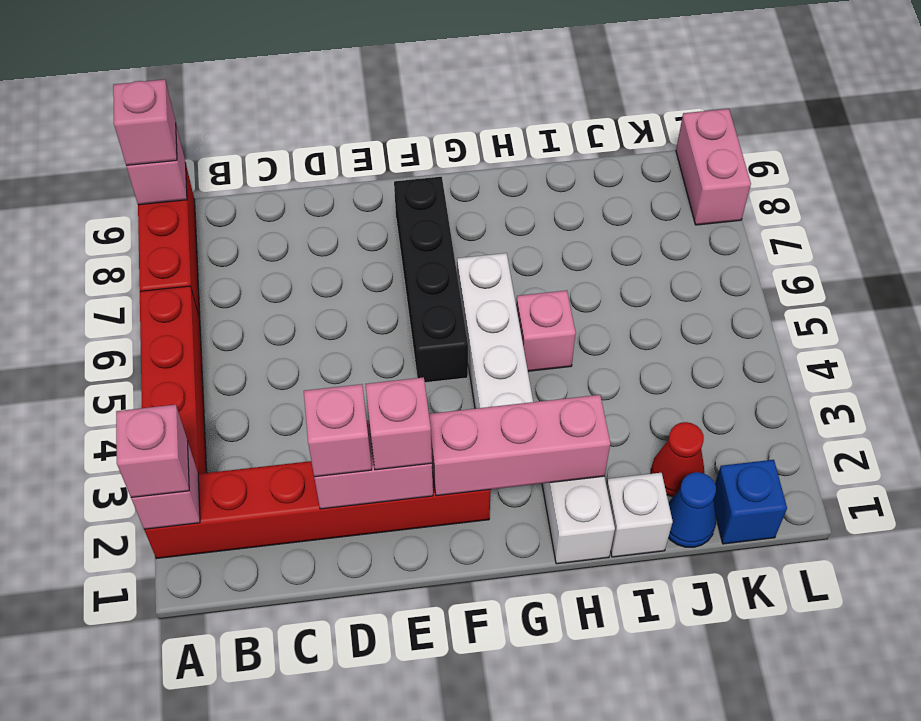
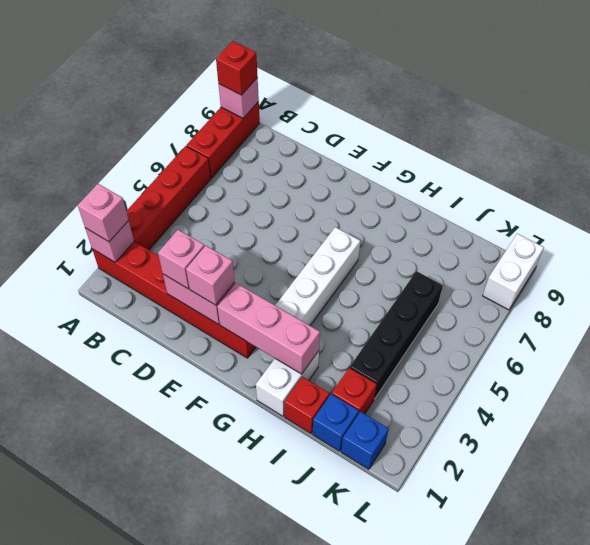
pink 1x1 brick [113,79,177,165] -> red 1x1 brick [216,41,258,95]
black 1x4 brick [394,177,468,383] -> black 1x4 brick moved to [350,271,443,399]
pink 1x1 brick [516,290,576,371] -> none
white 1x1 brick [607,473,673,557] -> red 1x1 brick [284,377,329,434]
blue 1x1 cone [668,472,716,547] -> blue 1x1 brick [313,394,359,451]
red 1x1 cone [651,422,704,497] -> red 1x1 brick [332,368,377,414]
pink 1x2 brick [676,109,751,225] -> white 1x2 brick [483,234,544,310]

